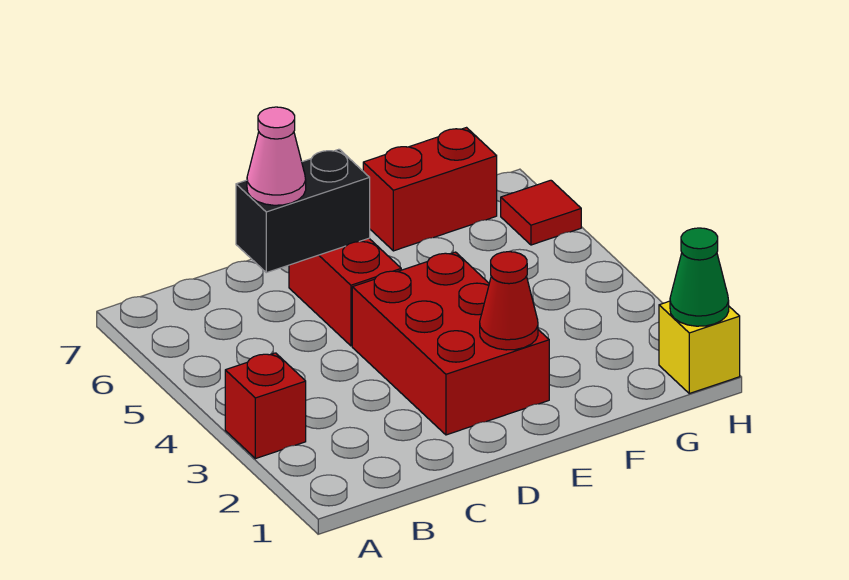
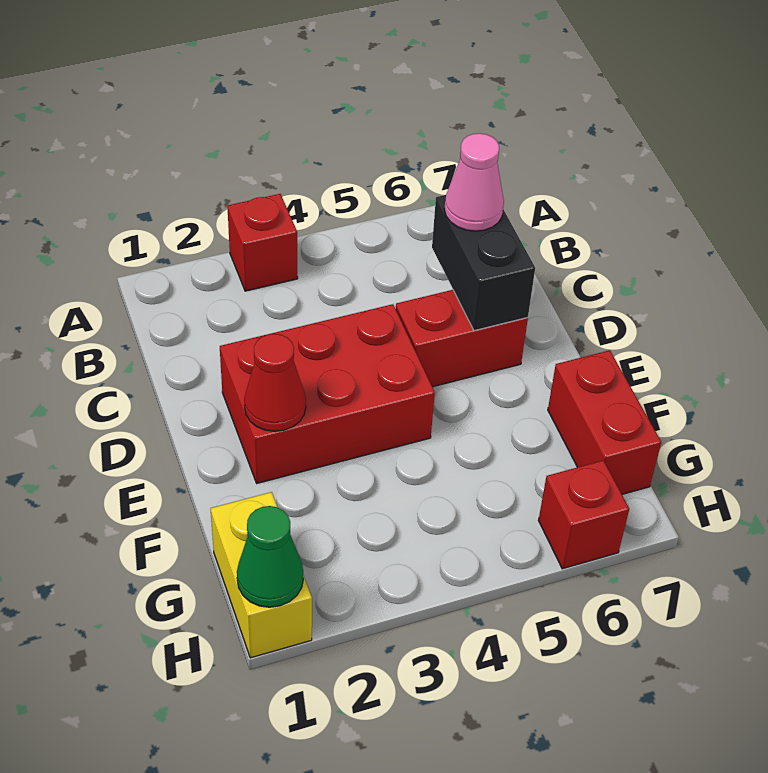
yellow 1x1 brick [659,301,740,393] -> yellow 1x2 brick [210,492,312,658]
red 1x1 tile [501,180,581,245] -> red 1x1 brick [538,460,629,569]

